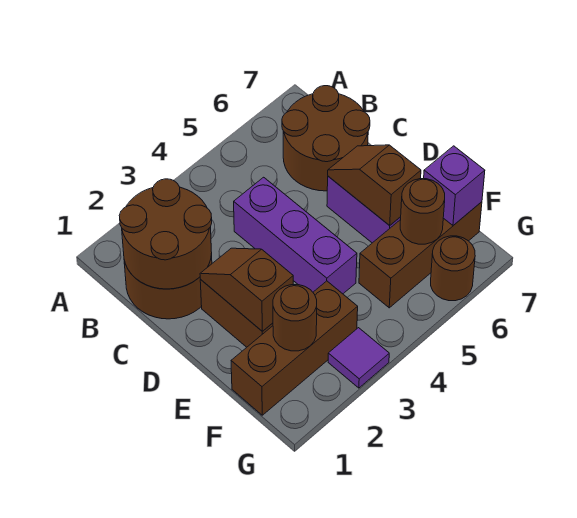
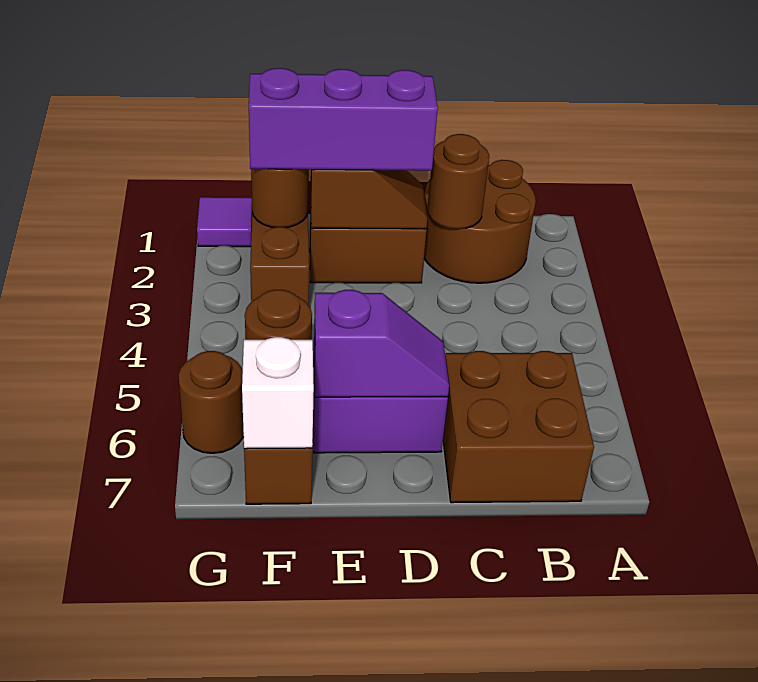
brown 2x2 round brick [119,179,212,289] -> brown 1x1 round brick [427,134,489,229]
brown 2x2 round brick [282,86,370,191] -> brown 2x2 brick [443,351,594,503]
purple 1x3 brick [234,177,357,294] -> purple 1x3 brick moved to [249,68,438,171]
brown 1x2 slope [328,145,421,226] -> purple 1x2 slope [314,290,449,397]
purple 1x1 brick [424,146,485,225] -> white 1x1 brick [242,337,314,449]
purple 1x1 tile [328,328,389,388] -> purple 1x1 tile moved to [197,197,252,247]

